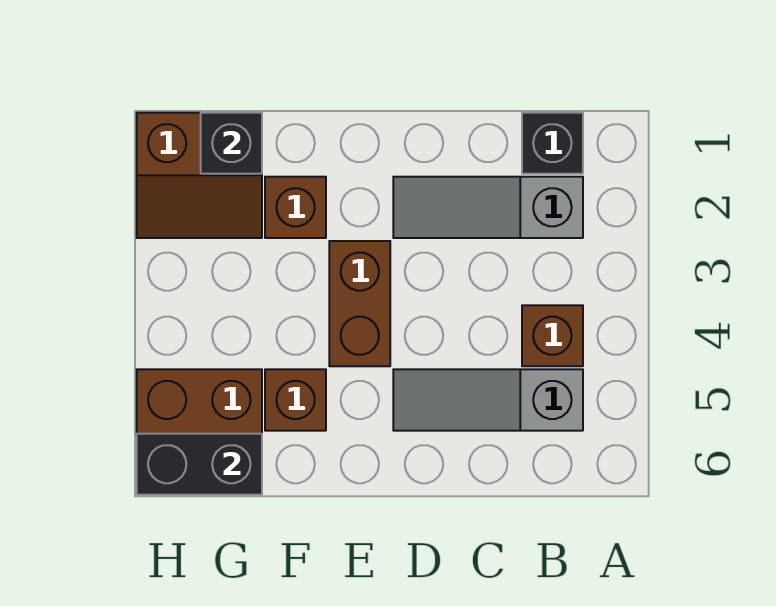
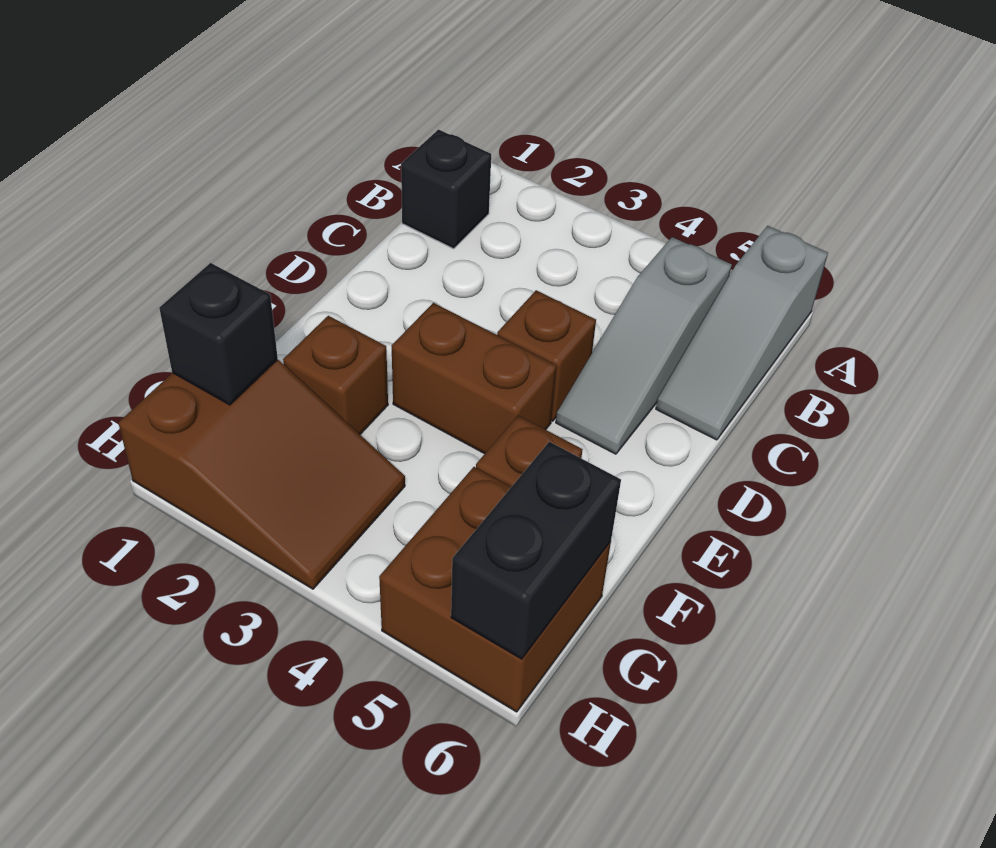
grey 1x3 slope [393,177,583,238] -> grey 1x3 slope moved to [656,226,828,440]
brown 1x1 brick [522,305,583,366] -> brown 1x1 brick moved to [497,290,596,421]
brown 2x2 slope [137,113,262,238] -> brown 2x3 slope [118,360,405,589]

